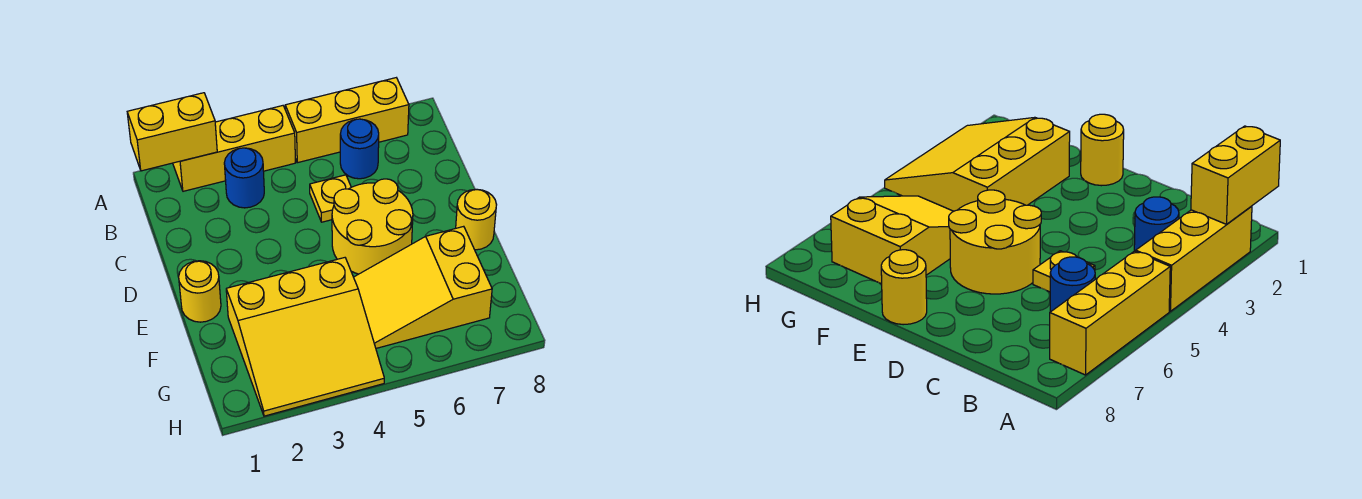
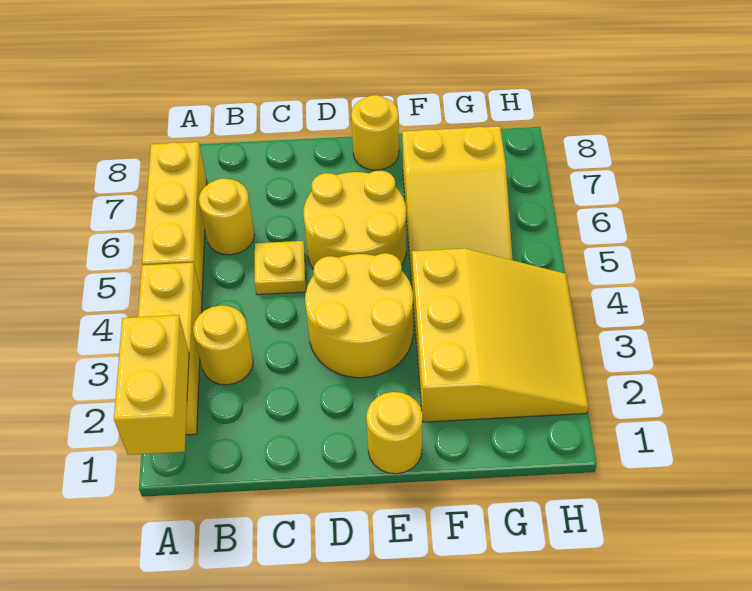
blue 1x1 round brick [224,148,264,208] -> yellow 1x1 round brick [193,305,253,385]
blue 1x1 round brick [340,119,379,179] -> yellow 1x1 round brick [199,179,255,255]
none -> yellow 2x2 round brick [305,253,413,378]

